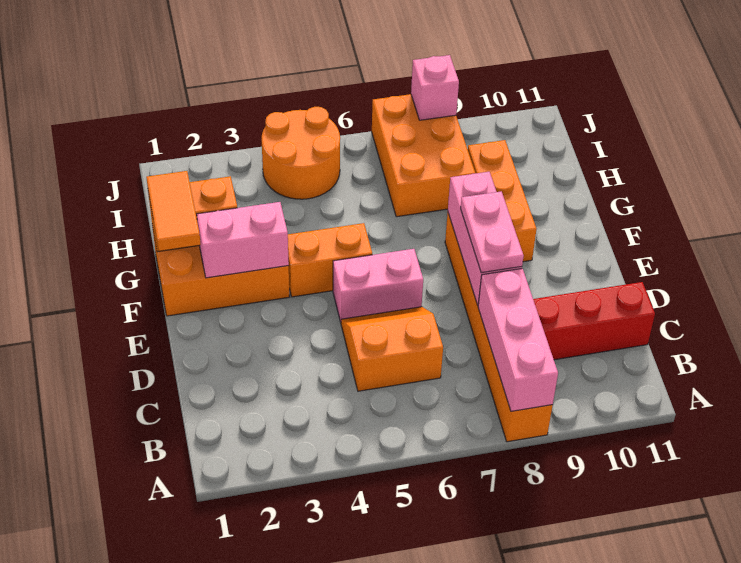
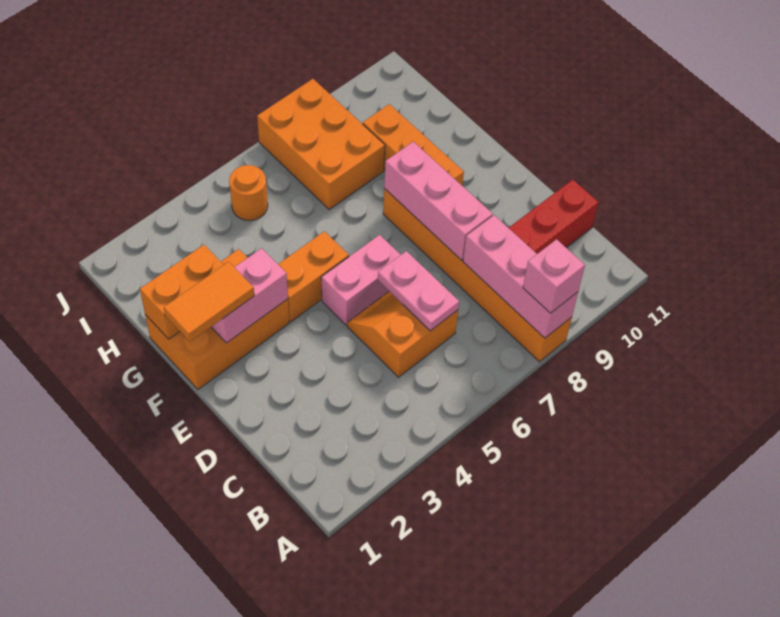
pink 1x2 plate [461,191,524,273] -> pink 1x2 plate moved to [378,251,459,331]
orange 1x2 tile [146,171,201,251] -> orange 1x2 tile turned to [164,262,254,342]
orange 2x2 round brick [262,107,340,199] -> orange 1x1 round brick [229,165,268,221]
pink 1x1 brick [411,55,459,120] -> pink 1x1 brick moved to [523,239,585,313]

